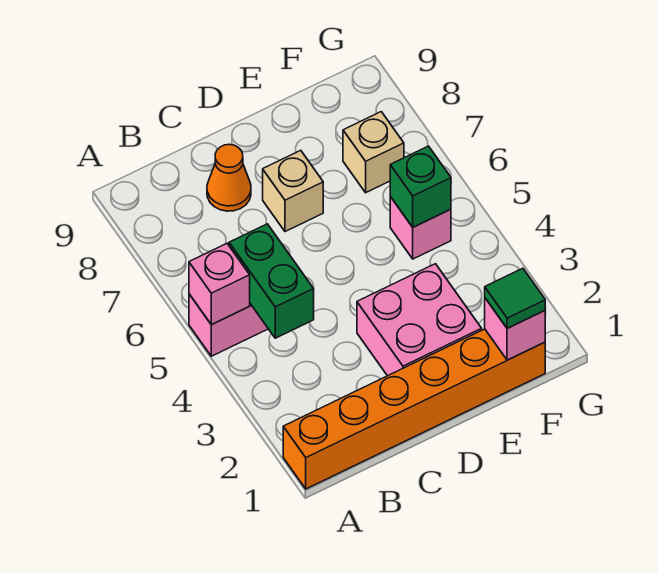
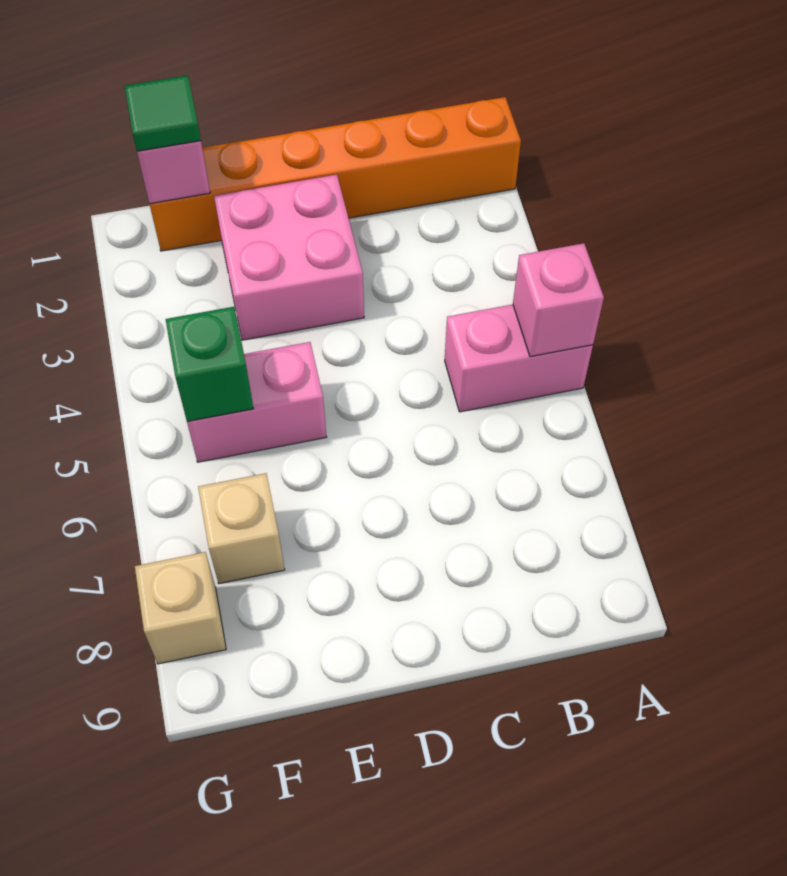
green 1x2 brick [229,224,314,338] -> none
orange 1x1 cone [207,144,251,211] -> none
tan 1x1 brick [263,150,323,232] -> tan 1x1 brick moved to [135,552,226,664]
pink 1x1 brick [390,197,451,259] -> pink 1x2 brick [187,342,326,462]

